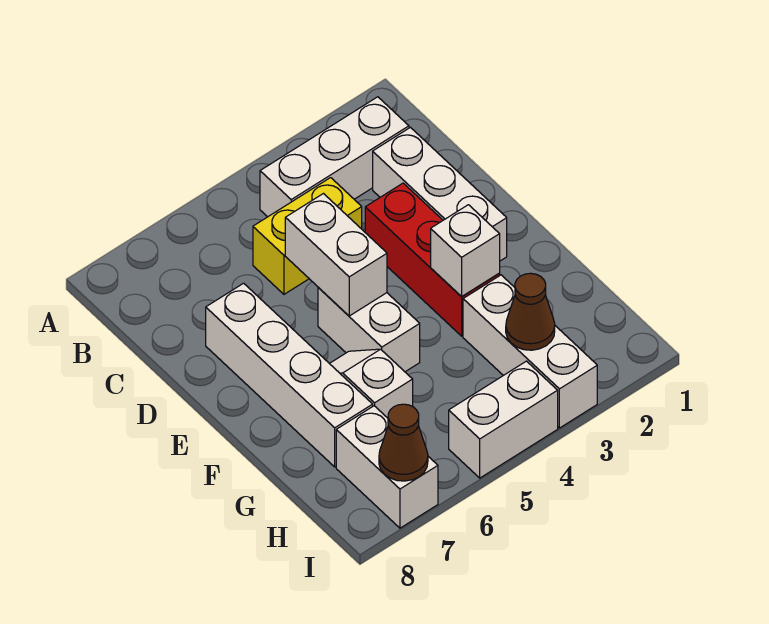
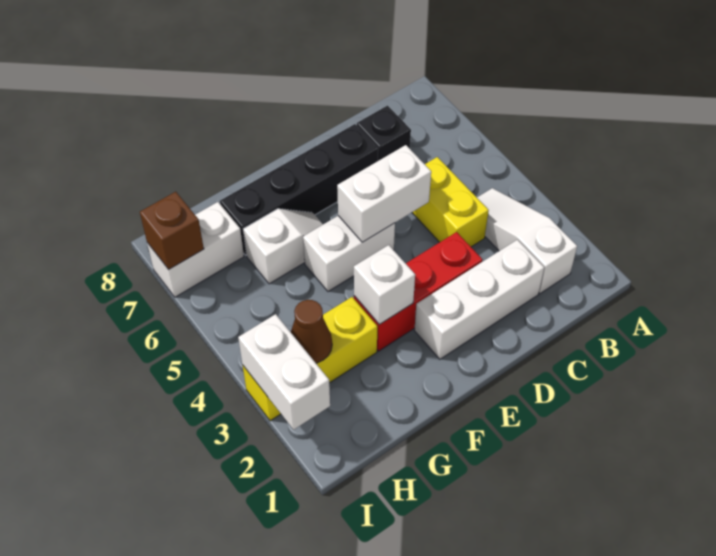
white 1x3 brick [260,97,409,217] -> white 1x3 slope [477,188,577,294]
none -> black 1x1 brick [357,106,411,161]
white 1x4 brick [206,283,373,467] -> black 1x4 brick [220,124,378,255]
white 1x3 brick [463,275,597,428] -> yellow 1x3 brick [243,297,377,421]
white 1x2 brick [449,361,558,478] -> white 1x2 brick moved to [238,314,330,430]
brown 1x1 cone [379,404,428,481] -> brown 1x1 brick [140,192,204,269]

